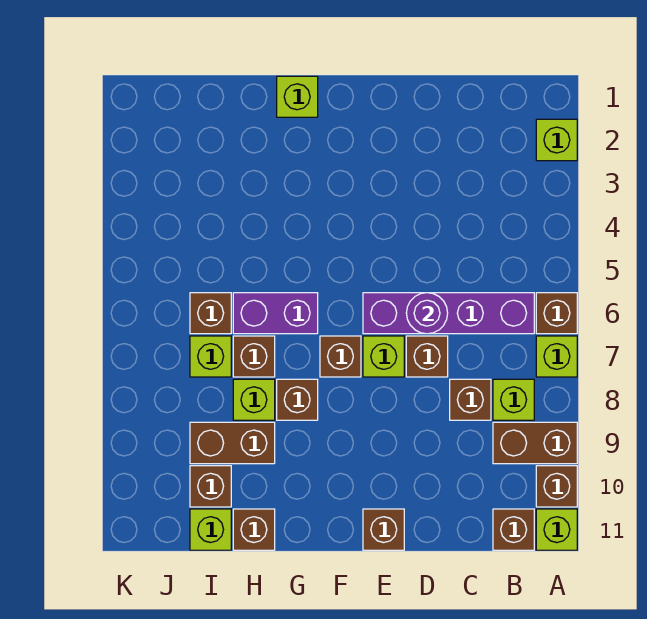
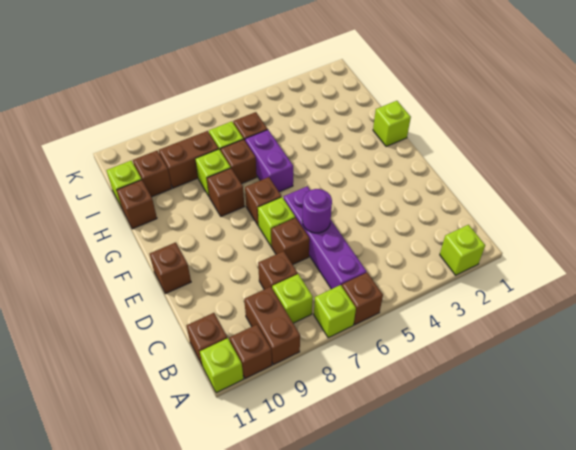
brown 1x2 brick [190,422,275,464] -> brown 1x2 brick turned to [159,131,219,188]

